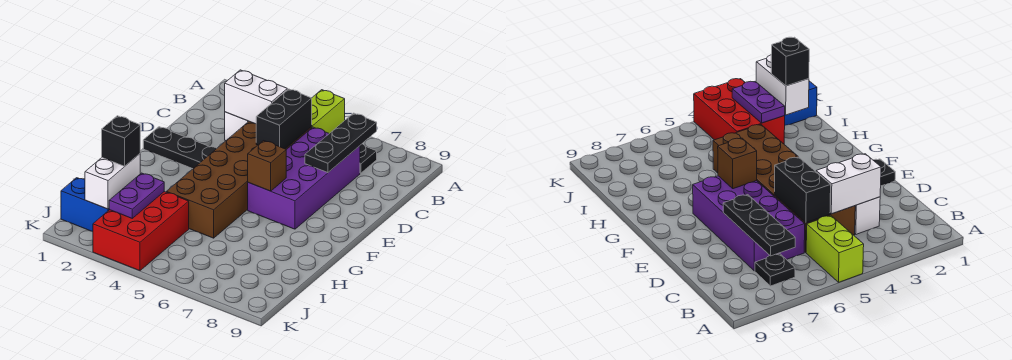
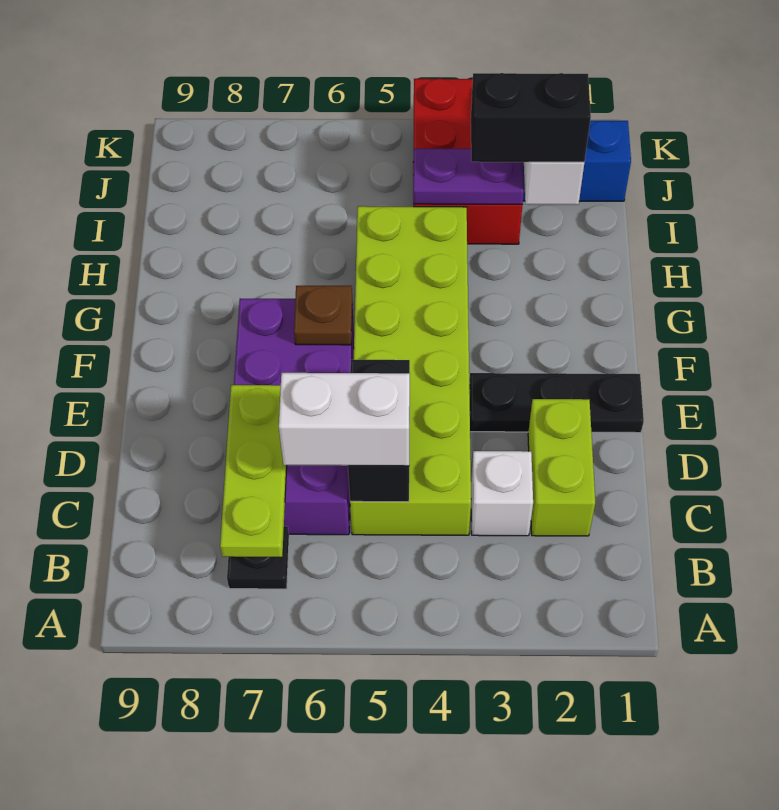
lime 1x2 brick [311,90,345,133] -> lime 1x2 brick moved to [528,399,595,536]
black 1x3 plate [305,113,377,173] -> lime 1x3 plate [220,385,287,557]
white 1x2 brick [225,70,287,124] -> white 1x2 brick moved to [279,373,410,466]
brown 2x6 brick [167,121,312,238] -> lime 2x6 brick [350,206,471,535]
brown 1x1 brick [248,141,286,191] -> brown 1x1 plate [294,286,352,345]
black 1x1 brick [102,116,140,166] -> black 1x2 brick [471,73,591,162]
purple 1x2 plate [109,173,164,218] -> purple 1x2 plate turned to [413,149,524,204]

